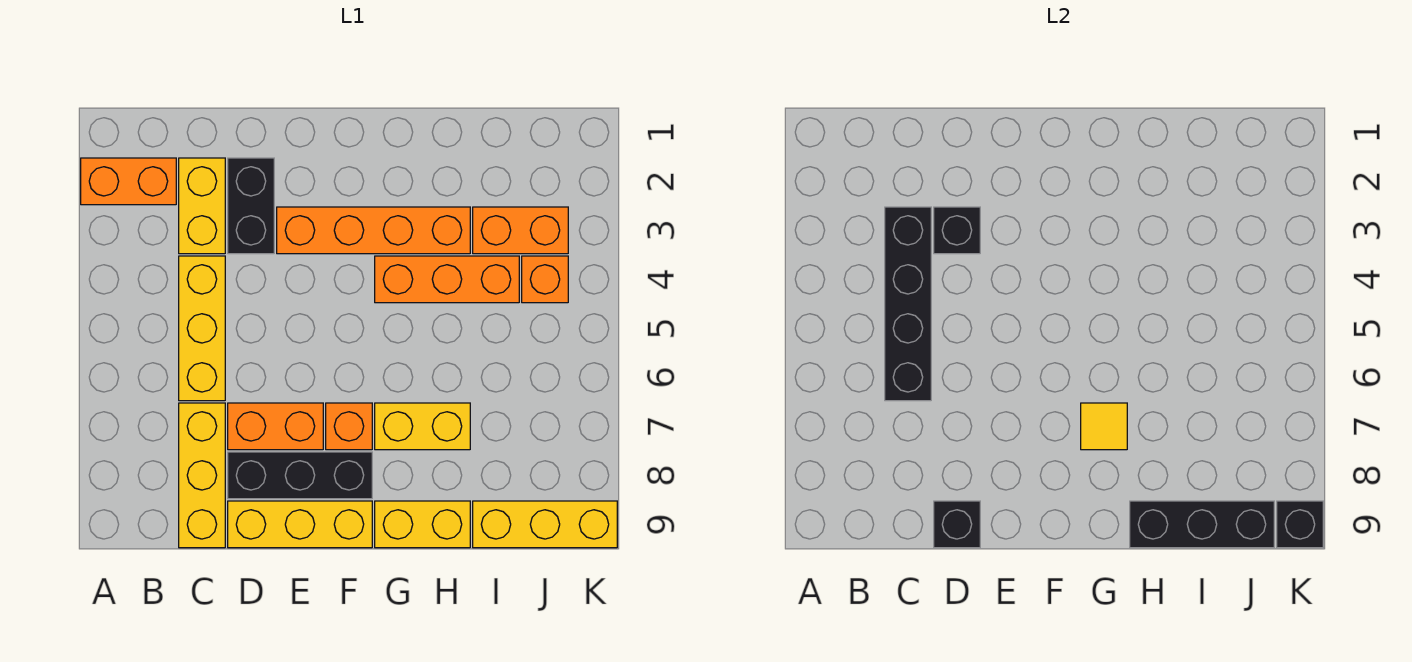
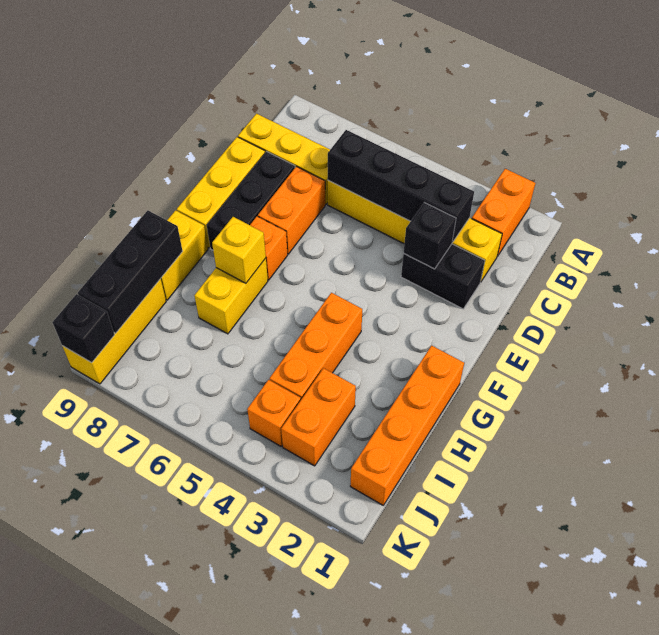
black 1x1 brick [934,501,980,548] -> none
orange 1x4 brick [277,207,470,254] -> orange 1x4 brick moved to [350,346,464,505]
yellow 1x1 tile [1081,403,1127,450] -> yellow 1x1 brick [212,217,266,283]

